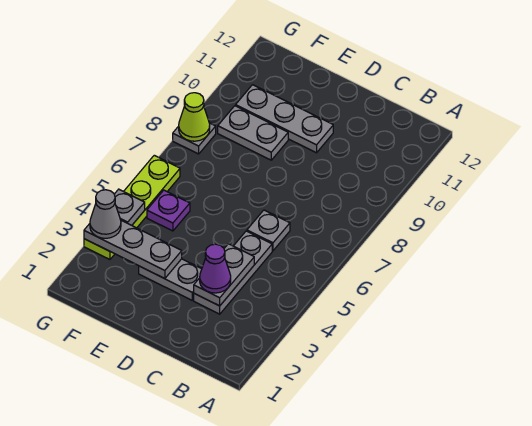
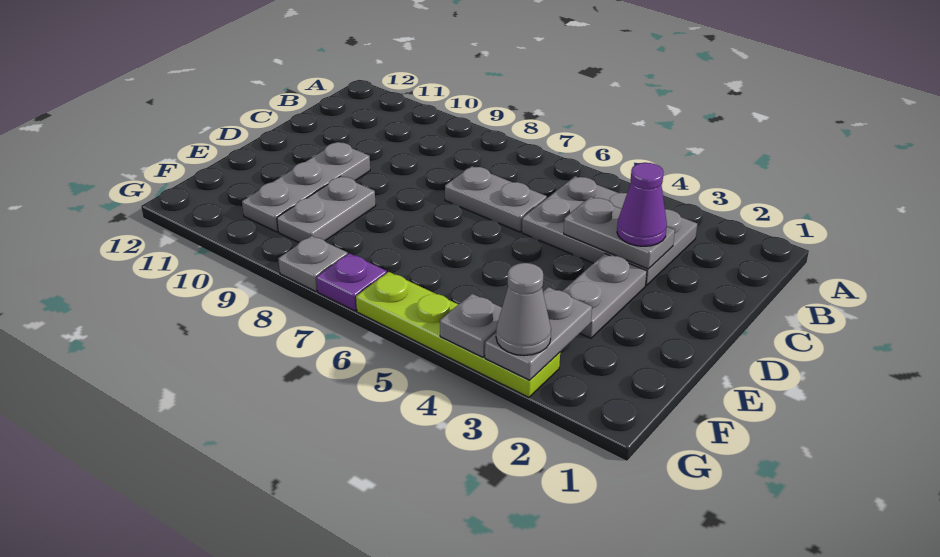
grey 1x3 plate [194,231,272,314] -> grey 2x3 plate [522,176,697,286]
grey 1x1 plate [247,210,290,251] -> grey 1x2 plate [445,166,547,232]
grey 1x3 plate [84,221,182,279] -> grey 1x2 plate [485,287,592,380]
purple 1x1 plate [147,190,190,231] -> purple 1x1 plate moved to [316,253,387,311]
lime 1x1 cone [179,93,210,141] -> none

